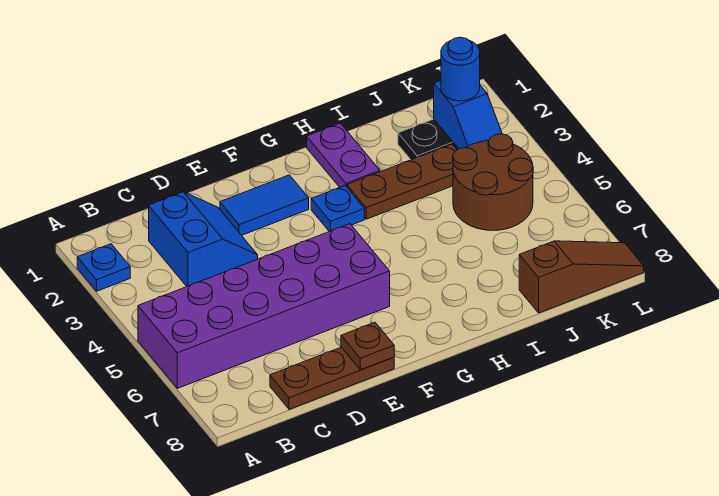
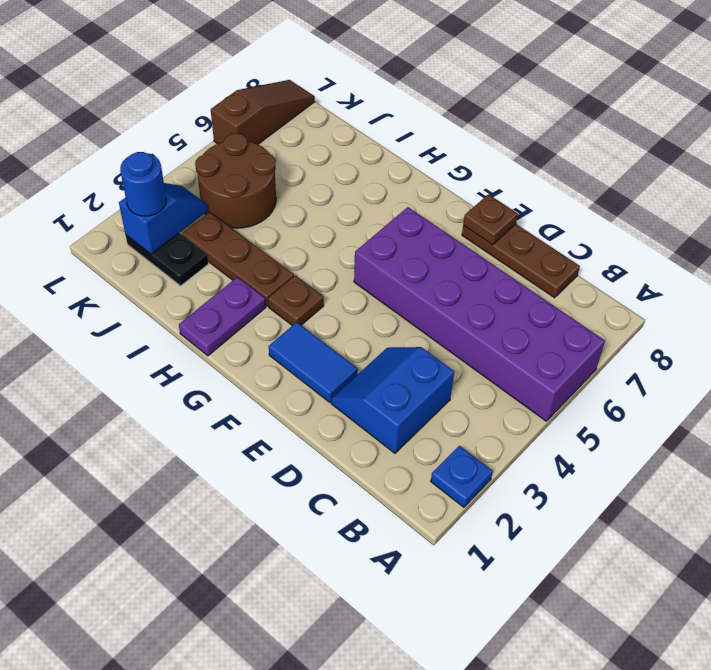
blue 1x1 plate [311,186,364,232] -> brown 1x1 plate [268,275,324,325]
brown 1x3 slope [519,241,644,313] -> brown 1x3 slope turned to [211,80,315,144]

